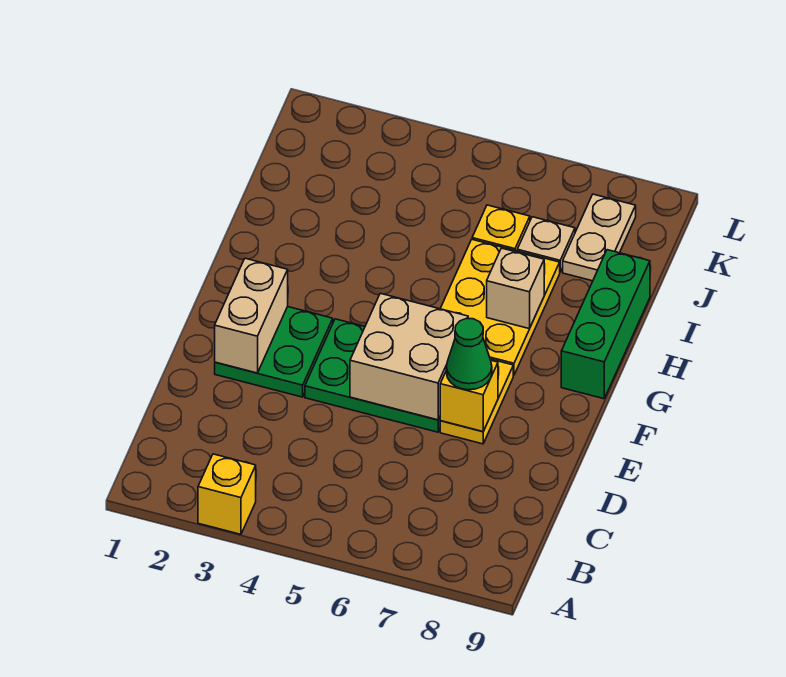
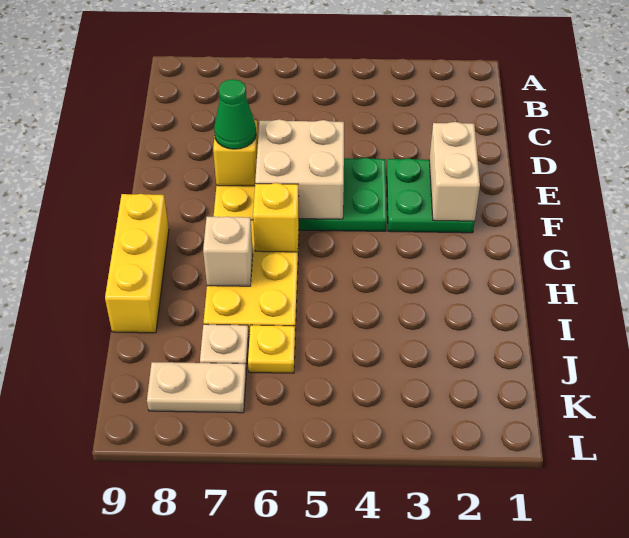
yellow 1x1 brick [198,454,256,534] -> yellow 1x1 brick moved to [253,183,299,252]
green 1x3 brick [561,250,650,399] -> yellow 1x3 brick [105,194,169,333]
tan 1x2 plate [563,194,636,281] -> tan 1x2 plate turned to [147,362,246,413]

